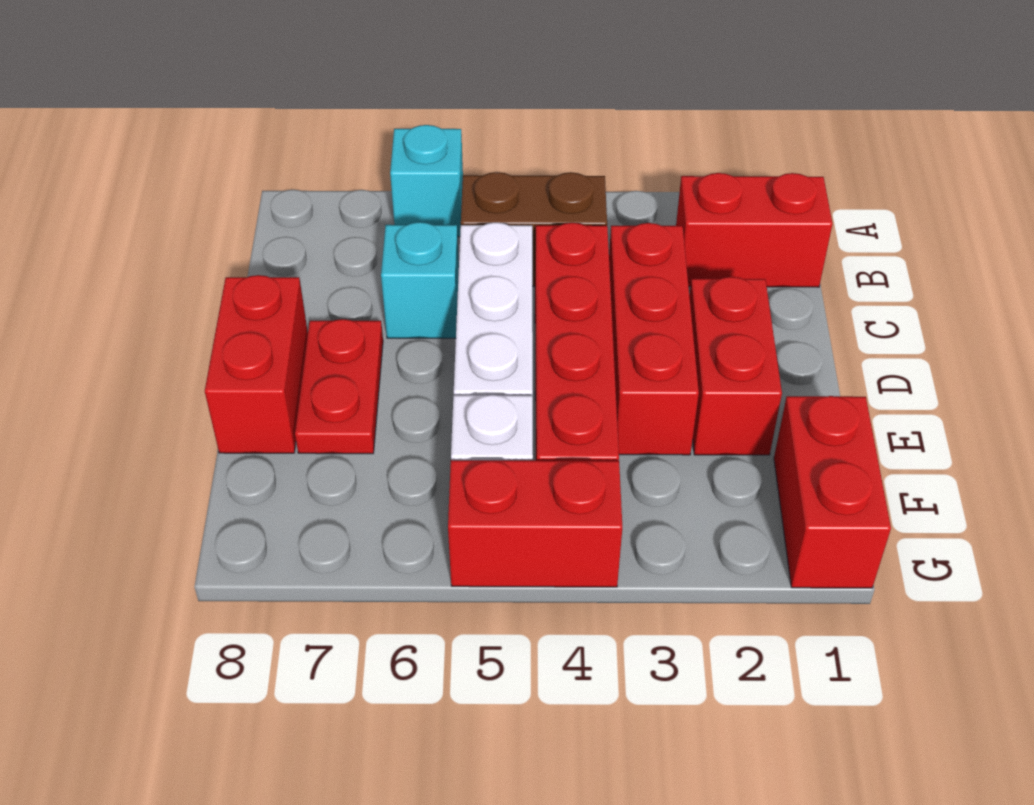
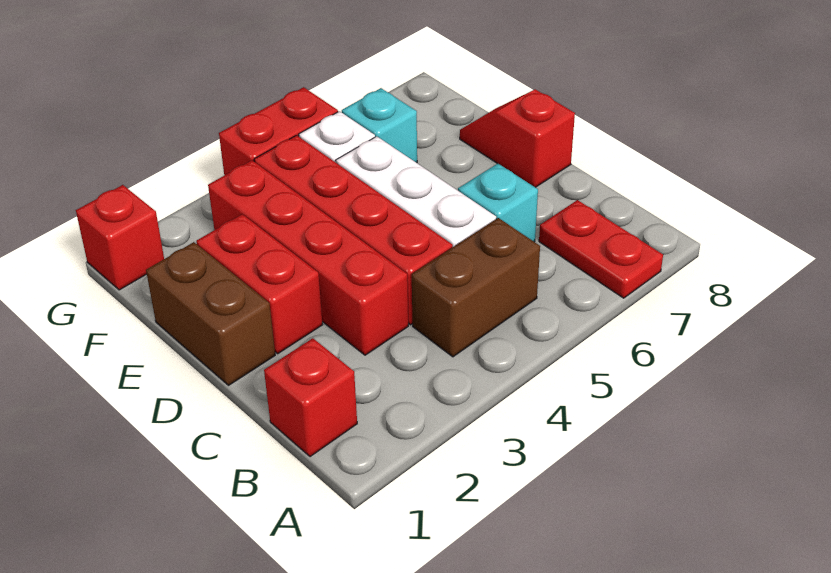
cyan 1x1 brick [390,125,463,237] -> cyan 1x1 brick moved to [342,88,417,163]
red 1x2 brick [676,173,833,287] -> red 1x1 brick [264,338,357,457]
red 1x3 brick [609,223,699,455] -> red 1x4 brick [208,160,408,355]
none -> brown 1x2 brick [146,242,275,385]
red 1x2 plate [295,319,383,454] -> red 1x2 plate moved to [539,200,663,298]
red 1x2 brick [205,275,308,453] -> red 1x2 slope [460,89,575,187]
red 1x2 brick [774,396,891,588] -> red 1x1 brick [76,185,164,290]

